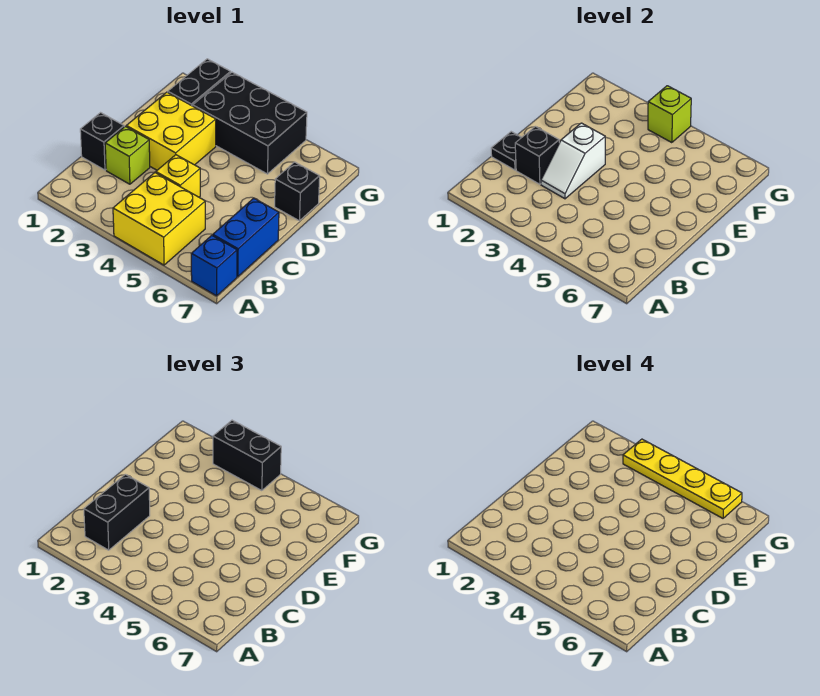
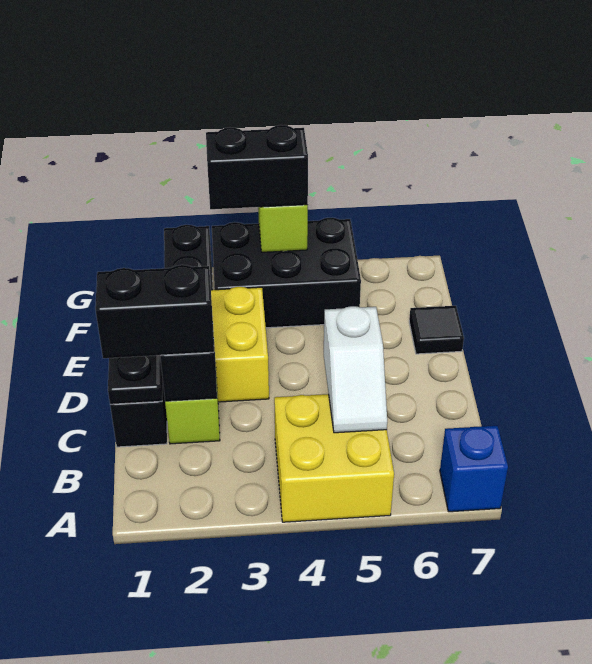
black 1x2 brick [84,474,150,550] -> black 1x2 brick turned to [95,265,214,358]
blue 1x2 brick [213,198,279,277] -> none
white 1x2 slope [541,123,605,199] -> white 1x2 slope moved to [324,306,387,433]
yellow 1x1 brick [156,155,200,197] -> none
black 1x1 brick [275,162,320,221] -> black 1x1 tile [409,306,464,354]
yellow 1x4 plate [623,439,742,518] -> none

